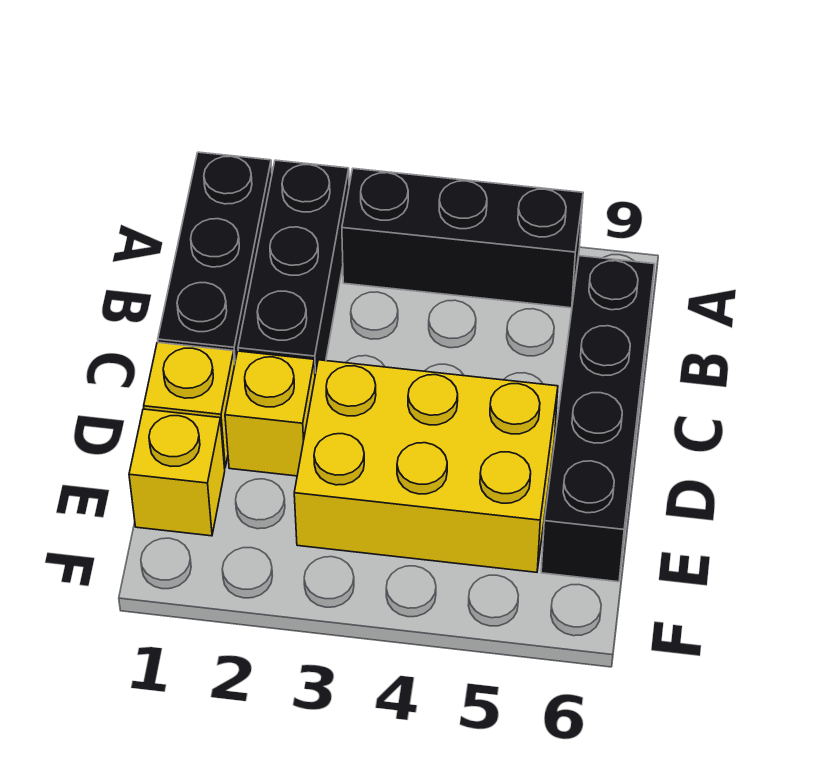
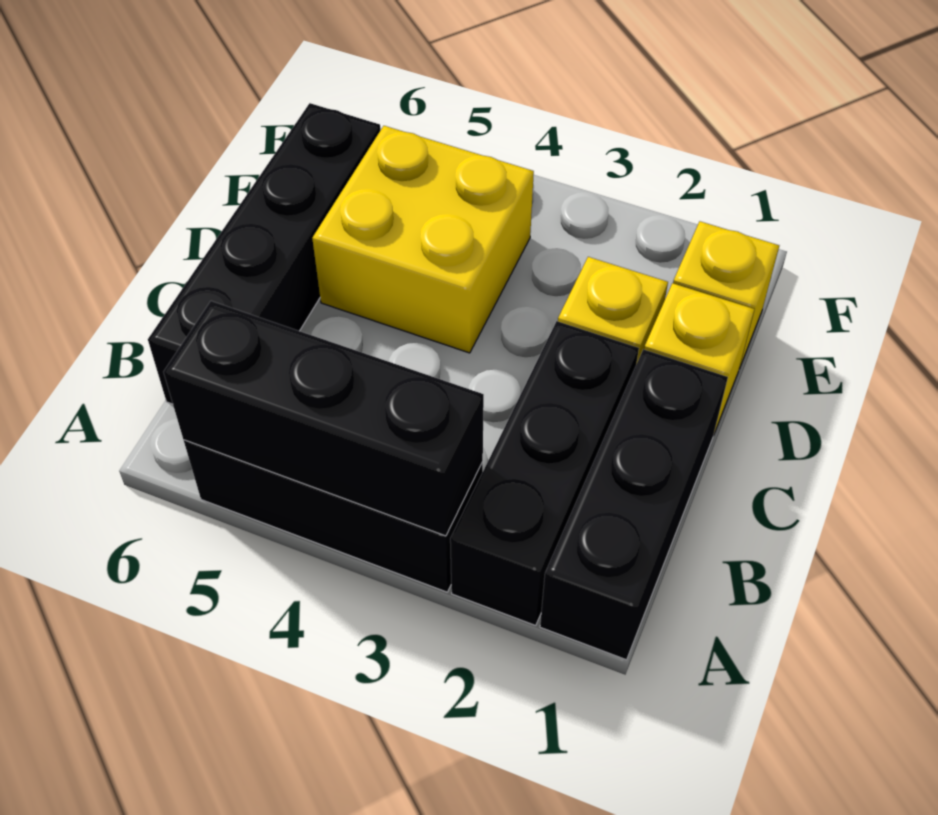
none -> black 1x3 brick [163,301,484,536]
yellow 2x3 brick [294,360,558,572] -> yellow 2x2 brick [312,126,534,353]

